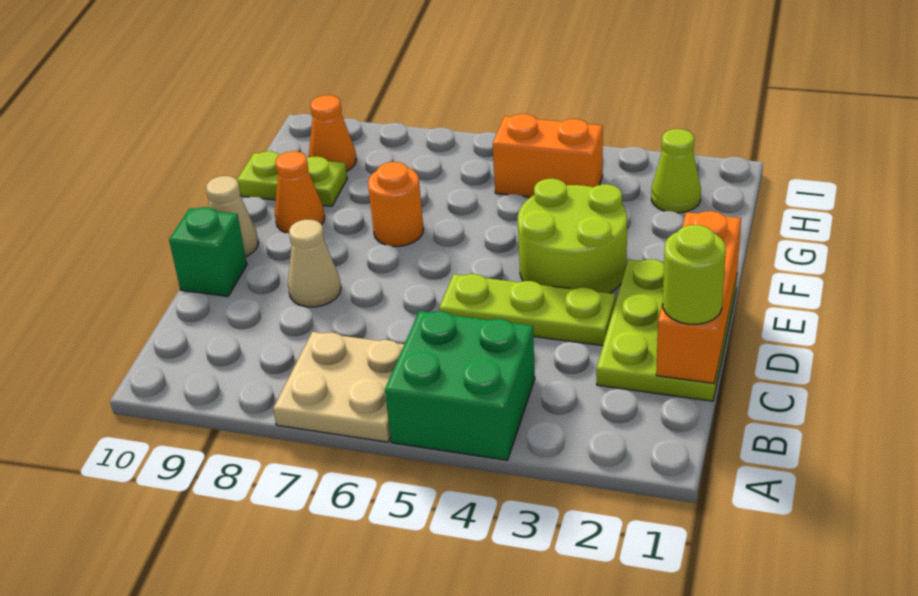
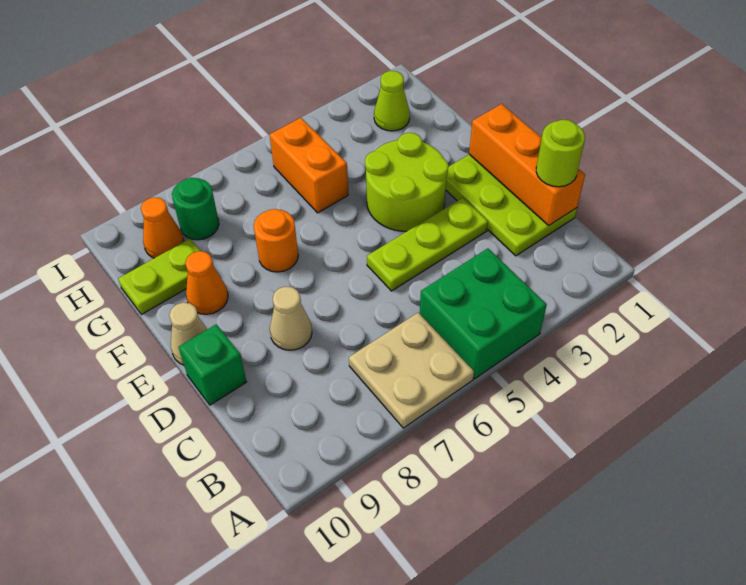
orange 1x2 brick [493,114,603,197] -> orange 1x2 brick turned to [270,118,348,213]
none -> green 1x1 round brick [172,178,219,240]

